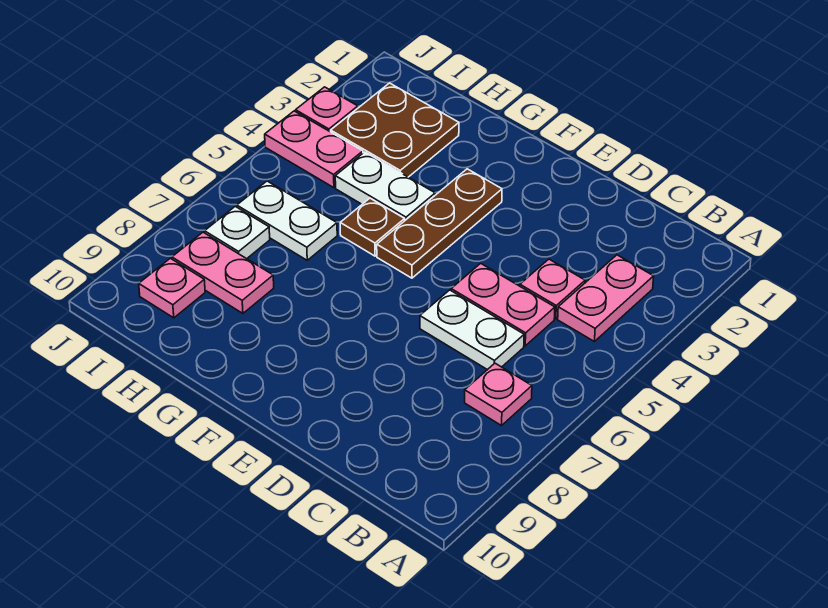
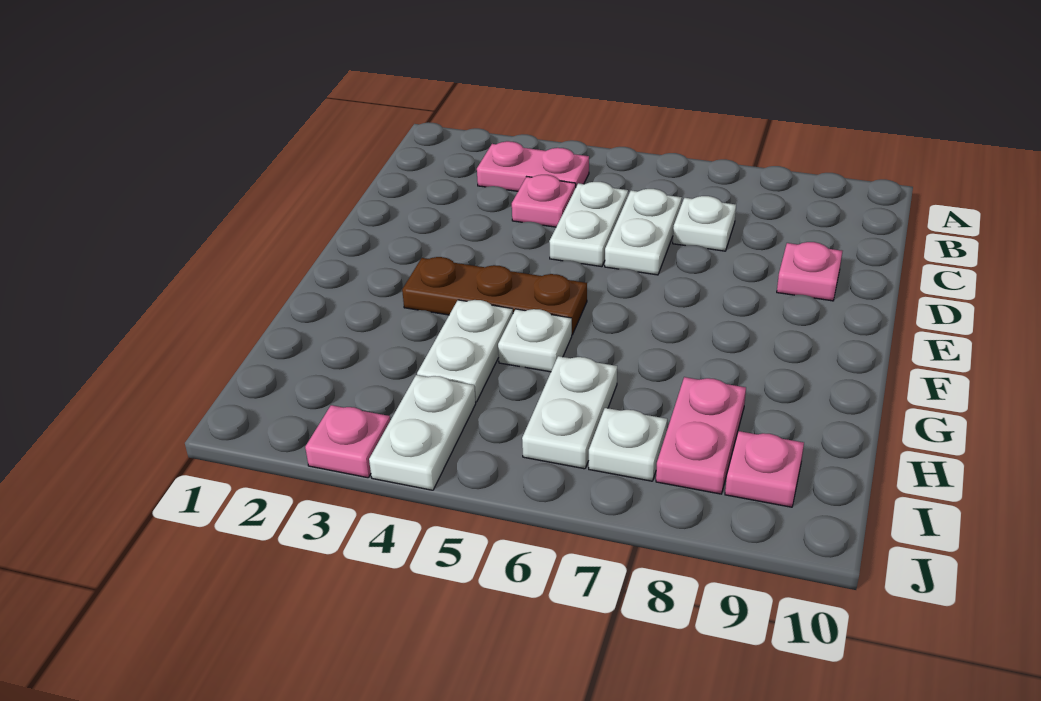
pink 1x1 plate [465,363,532,426] -> pink 1x1 plate moved to [777,242,842,301]
pink 1x2 plate [451,263,555,346] -> white 1x2 plate [549,182,628,267]
none -> white 1x1 plate [673,196,736,251]
brown 1x1 plate [340,198,405,256] -> white 1x1 plate [498,309,572,372]
brown 2x2 plate [331,83,459,177] -> none
pink 1x2 plate [265,111,363,188] -> white 1x2 plate [369,375,476,490]

